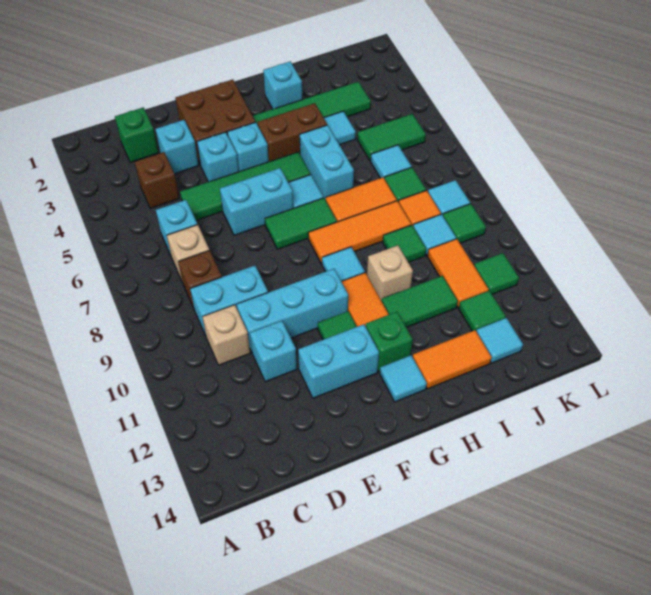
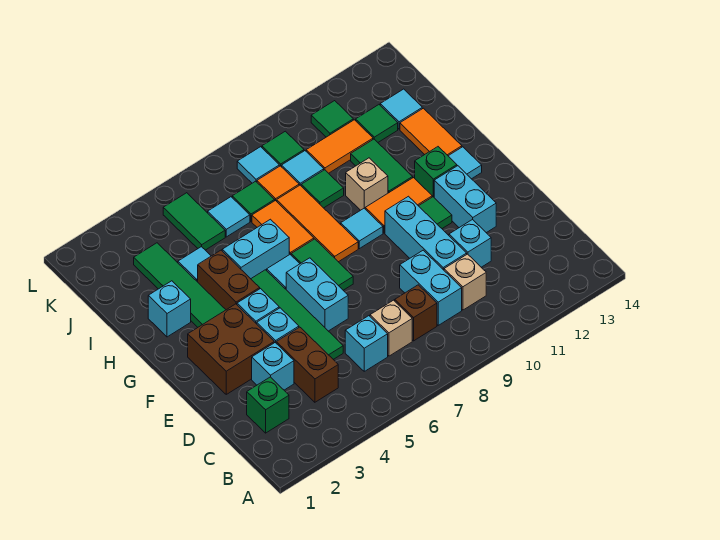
brown 1x1 brick [135,152,179,208] -> brown 1x2 brick [276,327,338,402]

